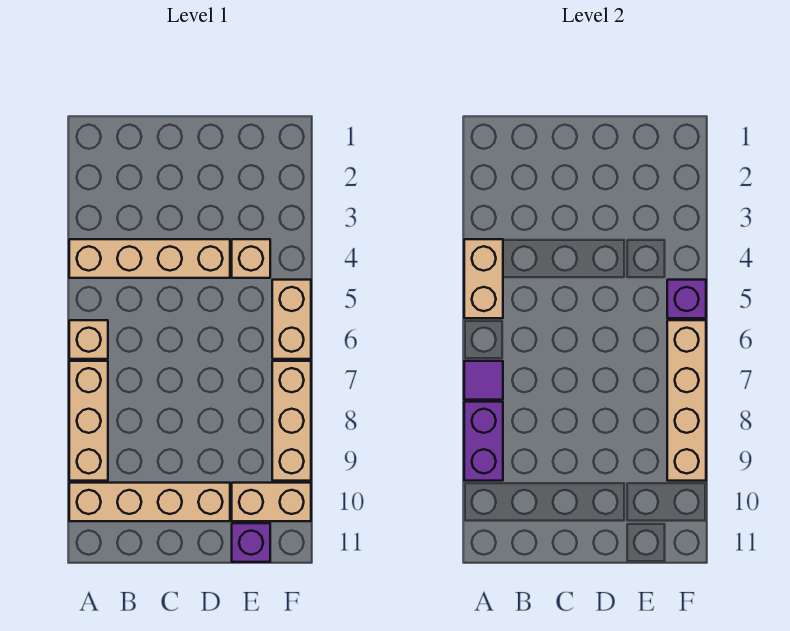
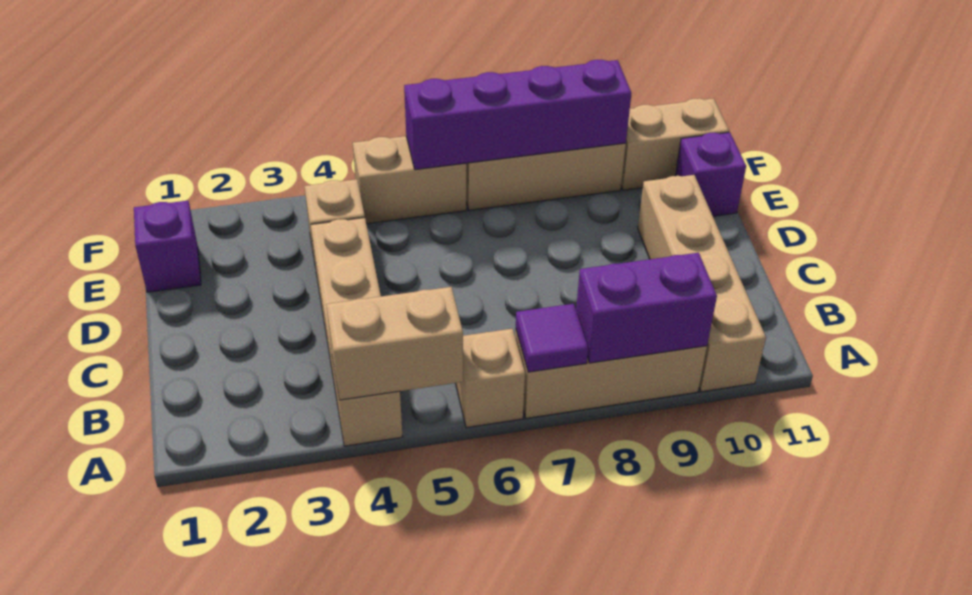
tan 1x2 brick [232,483,311,521] -> tan 1x2 brick turned to [621,98,729,190]
purple 1x1 brick [667,280,706,318] -> purple 1x1 brick moved to [134,201,201,292]
tan 1x4 brick [667,320,706,481] -> purple 1x4 brick [404,60,631,170]

